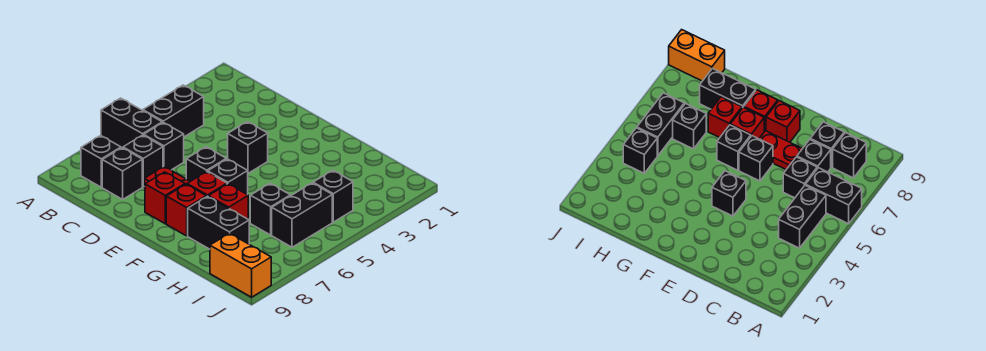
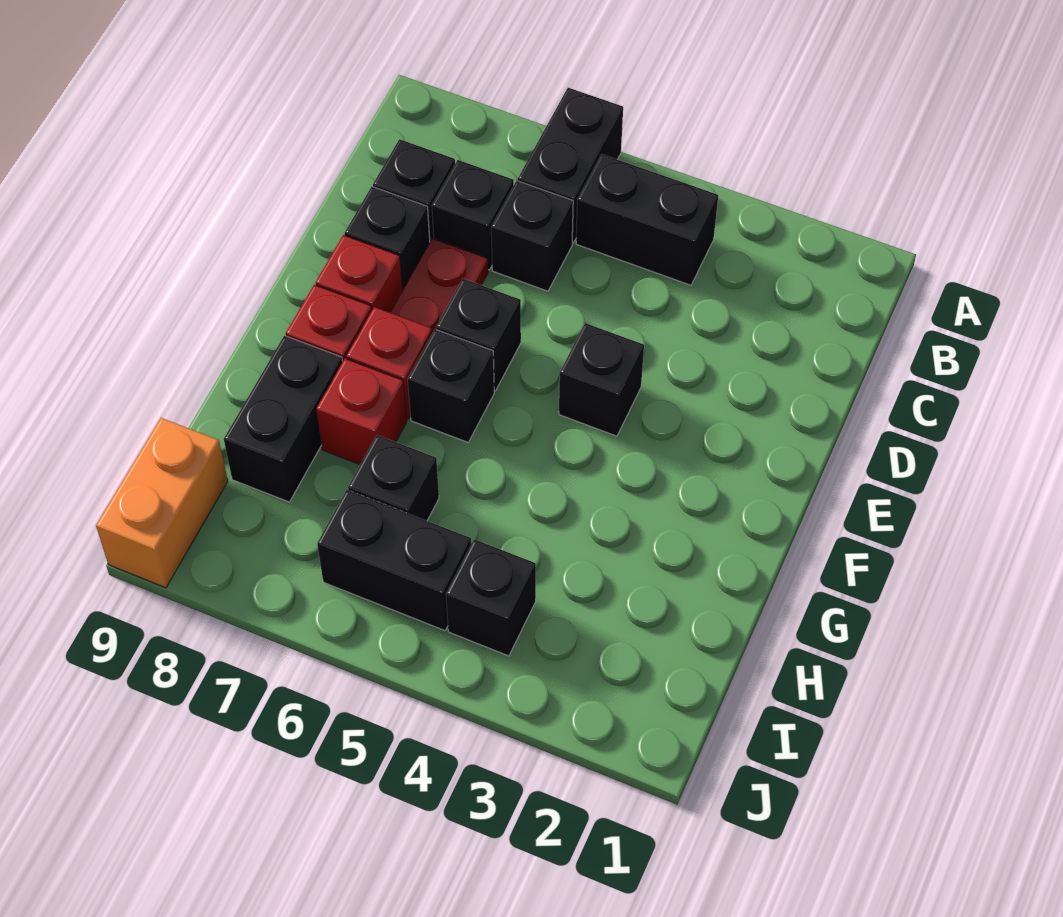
black 1x1 brick [81,136,121,187] -> black 1x1 brick moved to [345,187,430,290]

